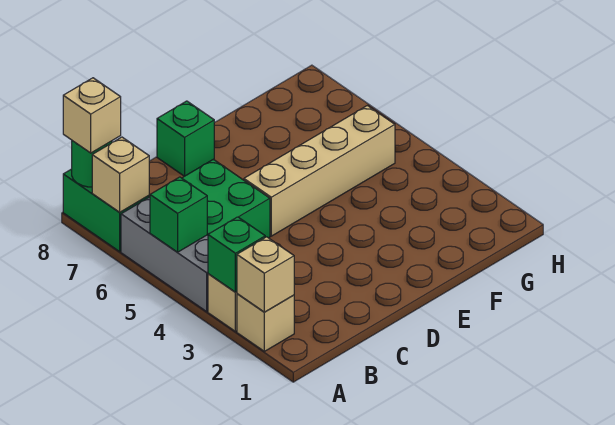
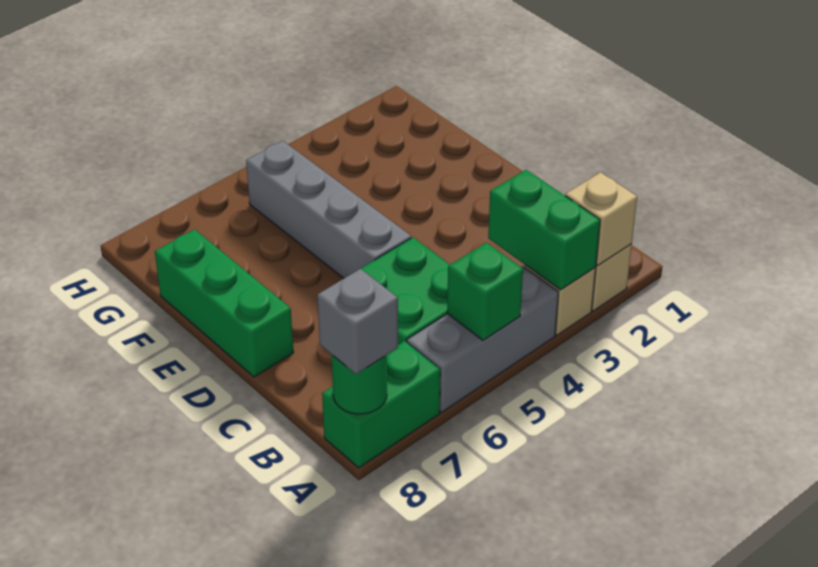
green 1x1 brick [208,217,265,292] -> green 1x2 brick [488,170,600,290]
tan 1x1 brick [92,137,149,212] -> none
tan 1x1 brick [63,78,121,153] -> grey 1x1 brick [317,269,398,374]
tan 1x4 brick [244,106,395,236] -> grey 1x4 brick [246,141,411,278]
green 1x1 brick [157,101,214,176] -> green 1x3 brick [155,229,294,377]

